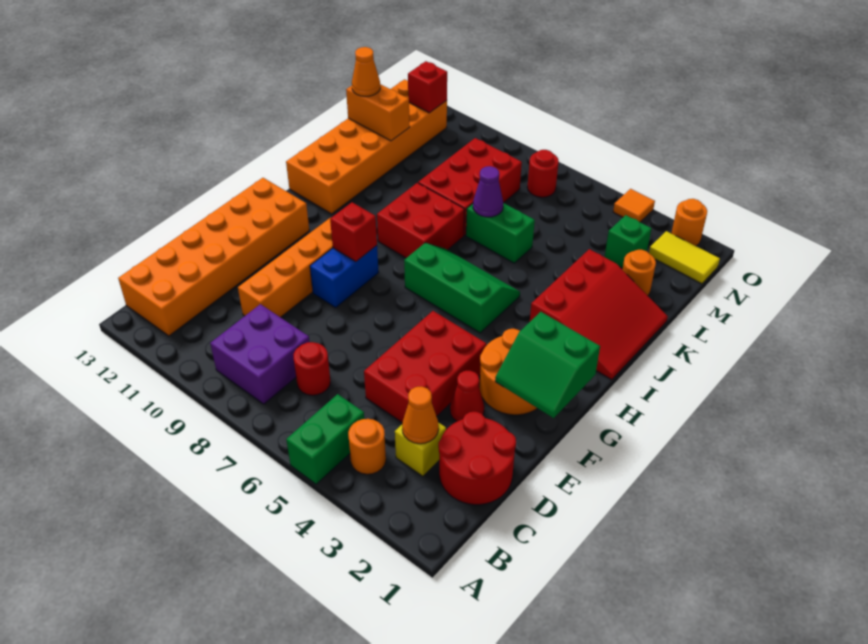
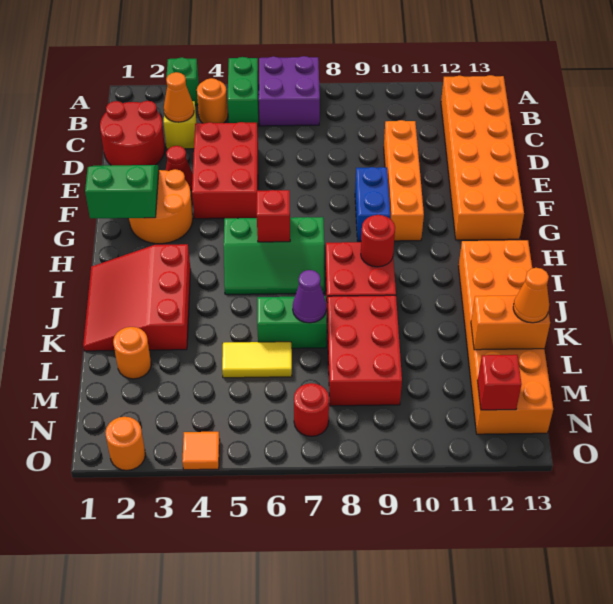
purple 2x2 brick [210,304,310,404] -> purple 2x2 brick moved to [259,56,320,126]
red 1x1 round brick [293,342,330,395] -> red 1x1 round brick moved to [361,215,395,267]
red 1x1 brick [330,202,377,262] -> red 1x1 brick moved to [257,190,290,242]
green 1x1 brick [605,215,651,268] -> green 1x1 brick moved to [166,58,199,105]
yellow 1x2 tile [649,231,720,284] -> yellow 1x2 tile moved to [222,342,292,378]

